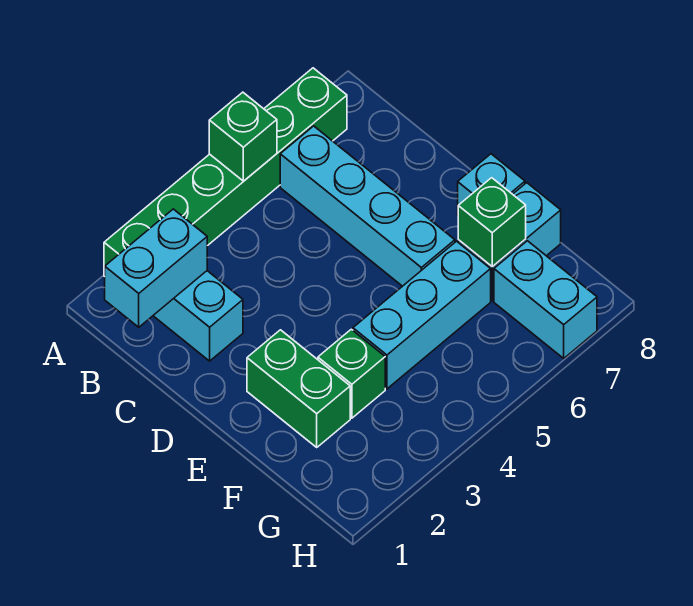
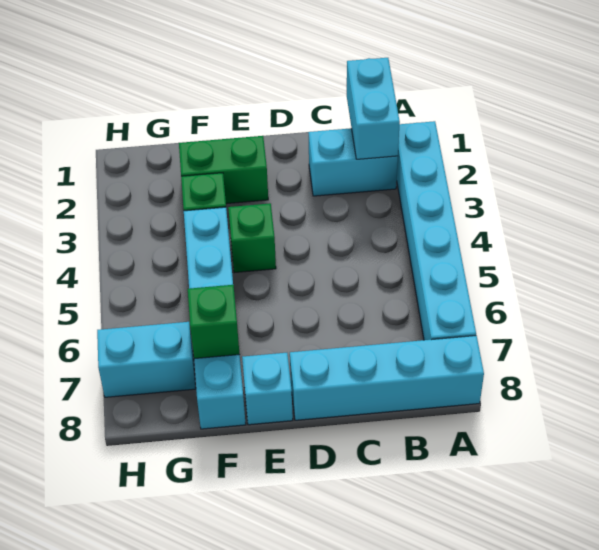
green 1x6 brick [104,68,347,277] -> cyan 1x6 brick [397,121,476,340]
green 1x1 brick [209,92,277,181] -> green 1x1 brick moved to [228,203,276,273]
cyan 1x4 brick [280,126,455,286] -> cyan 1x4 brick moved to [290,336,484,420]

